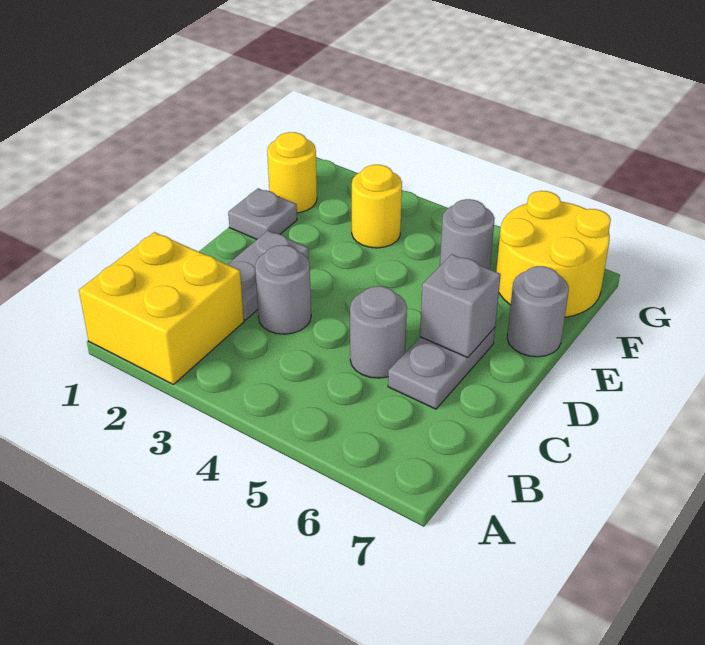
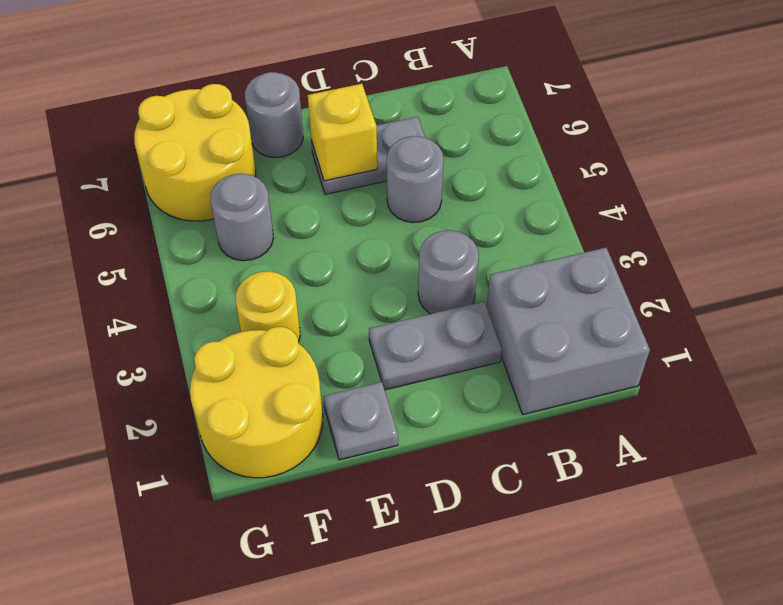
yellow 2x2 brick [79,232,244,384] -> grey 2x2 brick [487,248,650,414]
grey 1x1 brick [420,254,501,358] -> yellow 1x1 brick [308,84,377,181]
yellow 1x1 round brick [267,132,317,213] -> yellow 2x2 round brick [190,327,323,478]

